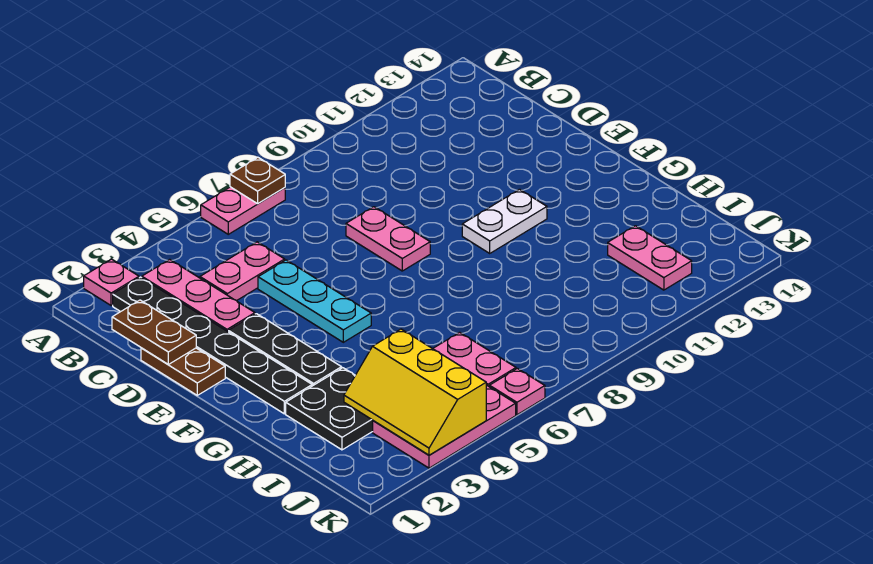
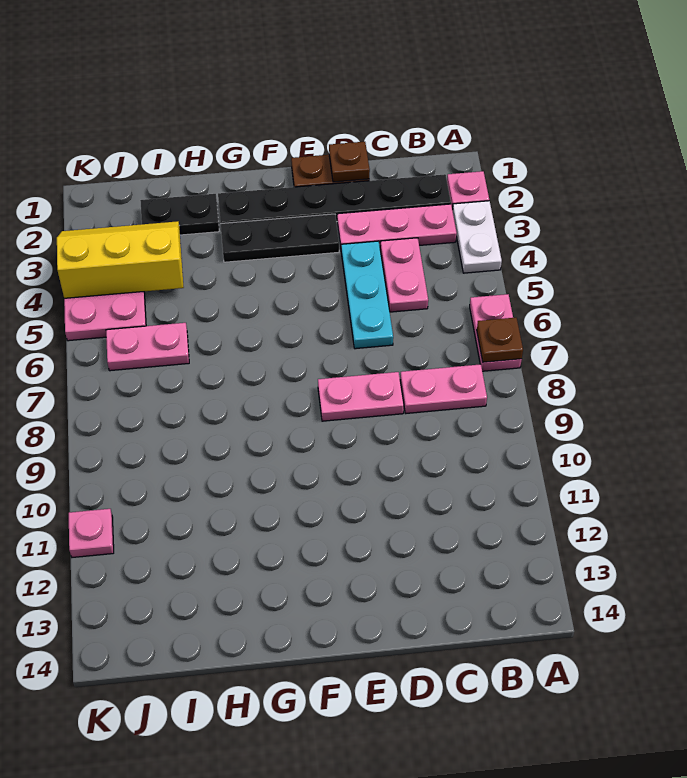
brown 1x2 plate [112,300,196,364] -> brown 1x1 plate [329,142,370,182]
cyan 1x3 plate [258,260,371,342] -> cyan 1x3 plate turned to [341,241,393,349]
white 1x2 plate [462,189,547,253] -> white 1x2 plate moved to [453,201,502,273]
black 2x2 plate [286,368,373,450] -> black 1x2 plate [140,194,219,235]
pink 1x2 plate [608,226,692,290] -> pink 1x2 plate moved to [400,364,487,413]
pink 1x1 plate [490,368,545,415] -> pink 1x1 plate moved to [69,509,114,557]

